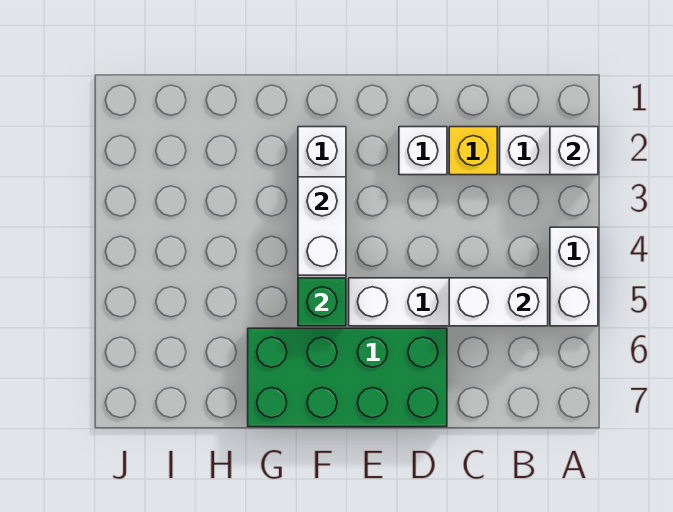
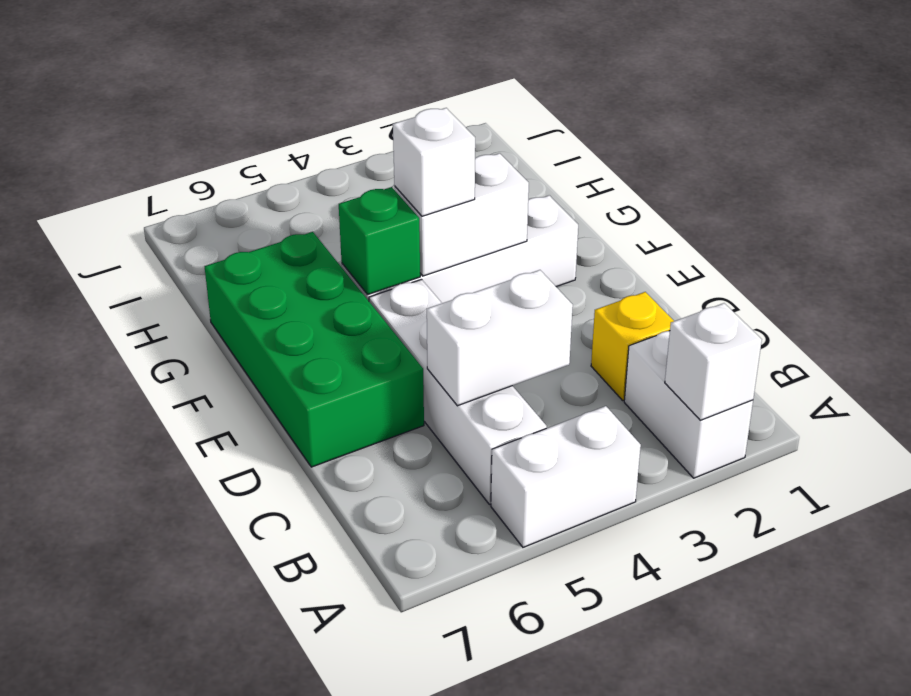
white 1x2 brick [449,278,548,326] -> white 1x2 brick turned to [427,270,573,406]
white 1x1 brick [399,127,447,175] -> white 1x1 brick moved to [393,108,475,216]

